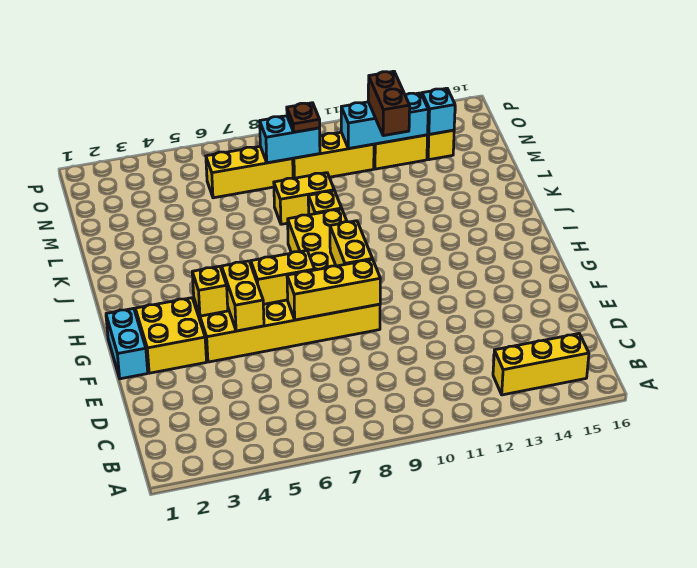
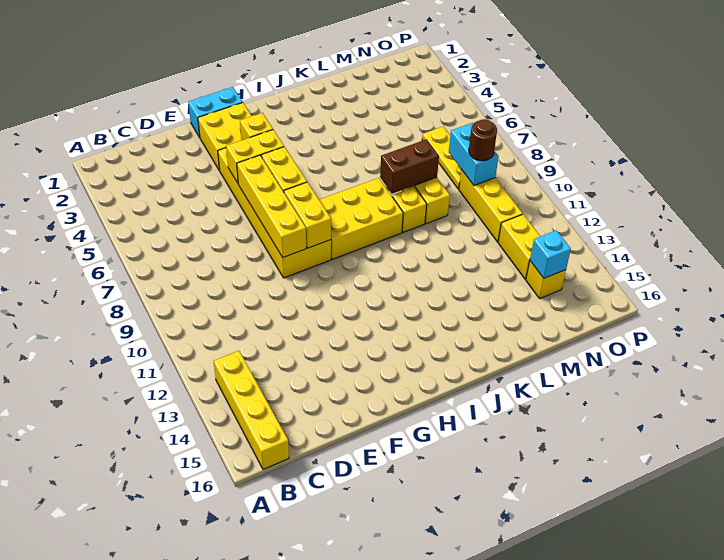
yellow 1x3 brick [493,334,589,395] -> yellow 1x4 brick [214,351,289,469]
yellow 1x3 brick [287,259,380,320] -> yellow 1x4 brick [237,155,306,257]
yellow 1x2 brick [330,221,372,266] -> yellow 1x2 brick turned to [284,182,331,248]
brown 1x2 brick [368,71,410,136] -> brown 1x2 brick moved to [380,139,439,194]
yellow 1x3 brick [206,146,293,198] -> yellow 1x3 plate [422,127,461,189]
brown 1x1 plate [287,103,320,132] -> brown 1x1 round brick [469,119,497,161]
cyan 1x3 brick [341,93,428,149] -> none

